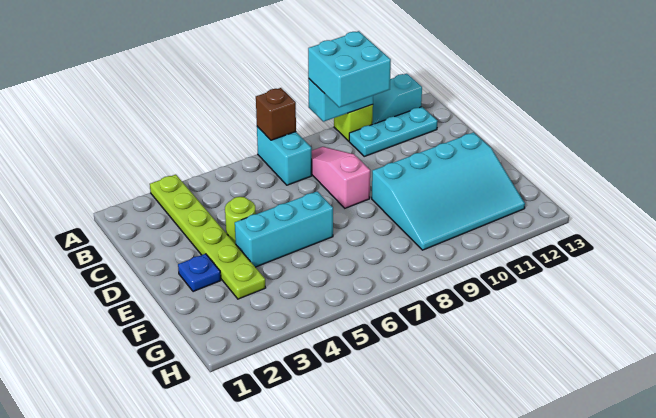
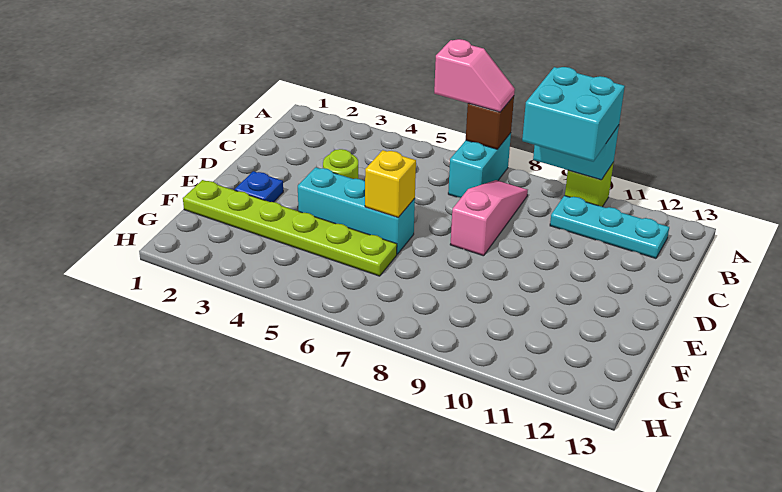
lime 1x6 plate [150,175,265,299] -> lime 1x6 plate turned to [183,180,397,276]
none -> pink 1x2 slope [434,39,515,112]
cyan 1x2 slope [372,74,422,124] -> none
none -> yellow 1x1 brick [365,150,416,217]
cyan 3x4 slope [372,132,525,250] -> none

